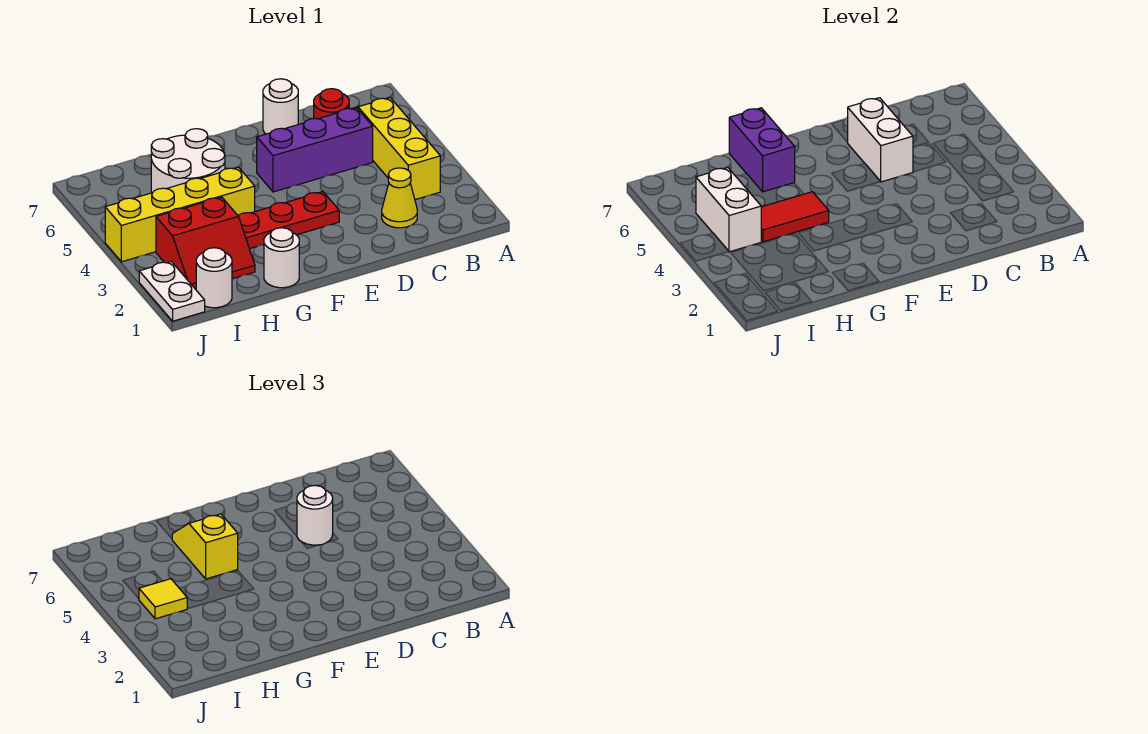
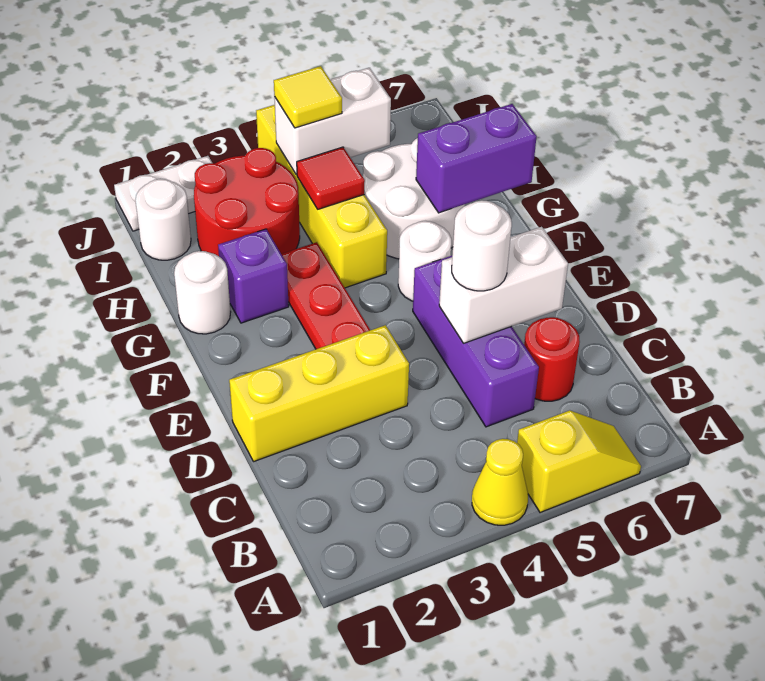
yellow 1x3 brick [358,98,440,200] -> yellow 1x3 brick moved to [229,325,409,462]
yellow 1x1 cone [382,168,417,228] -> yellow 1x1 cone moved to [472,439,528,525]
white 1x1 round brick [263,79,298,134] -> white 1x1 round brick moved to [398,221,451,301]
none -> purple 1x1 brick [218,229,289,323]
red 1x2 tile [761,192,829,242] -> red 1x1 tile [297,147,365,209]
yellow 1x2 slope [172,514,238,579] -> yellow 1x2 slope moved to [517,410,641,513]
red 2x2 slope [156,197,255,289] -> red 2x2 round brick [194,148,300,256]

